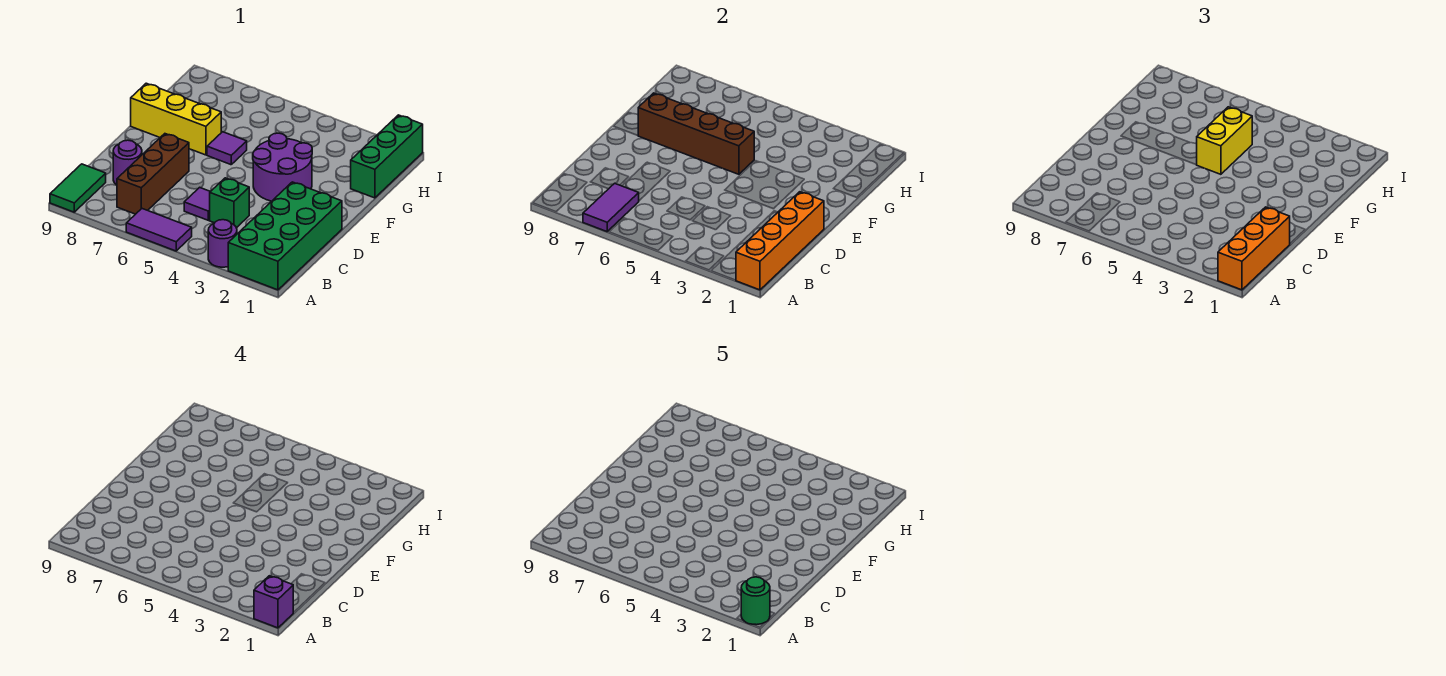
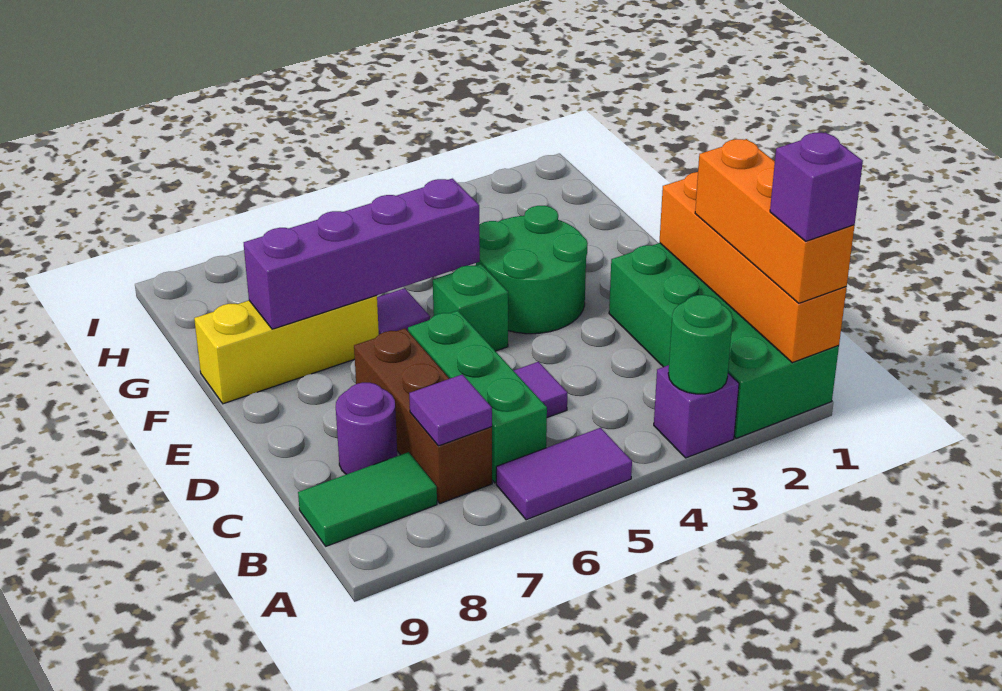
green 1x1 round brick [741,577,770,625] -> green 1x1 round brick moved to [668,295,733,394]
purple 1x1 round brick [208,220,237,267] -> purple 1x1 brick [654,365,739,458]
purple 1x2 tile [583,183,639,232] -> purple 1x1 tile [409,374,492,446]
green 1x2 tile [50,164,106,212] -> green 1x2 tile turned to [298,452,437,546]
green 1x1 brick [210,178,249,228] -> green 1x1 brick moved to [433,264,508,351]
purple 2x2 round brick [253,133,312,201] -> green 2x2 round brick [476,206,588,334]
brown 1x4 brick [638,93,754,174] -> purple 1x4 brick [244,179,480,329]
yellow 1x2 brick [1197,107,1252,174] -> none
green 1x3 brick [351,115,423,198] -> green 1x3 brick moved to [408,311,547,483]

